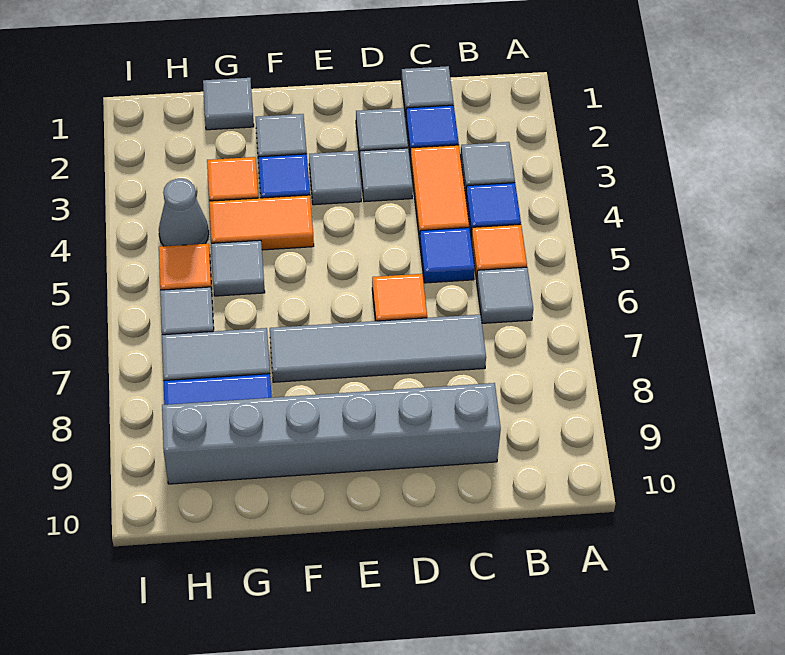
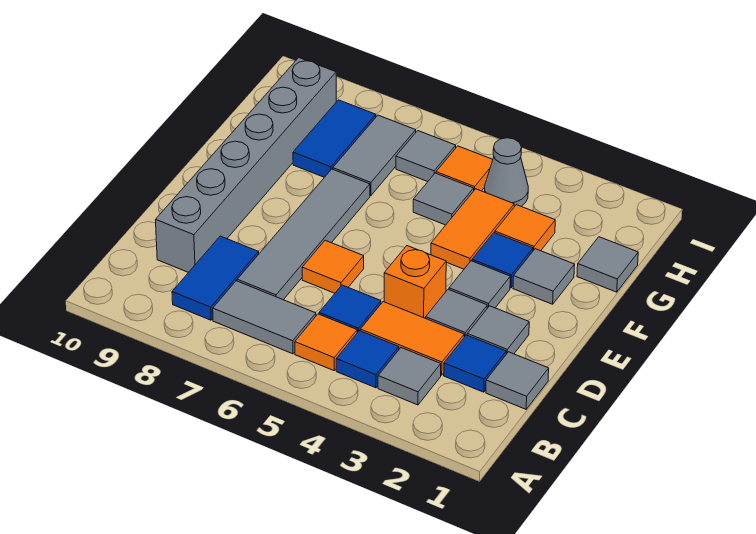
grey 1x1 tile [477,267,533,323] -> grey 1x2 tile [213,281,316,354]
none -> blue 1x2 tile [172,236,259,320]
none -> orange 1x1 brick [384,246,446,318]

